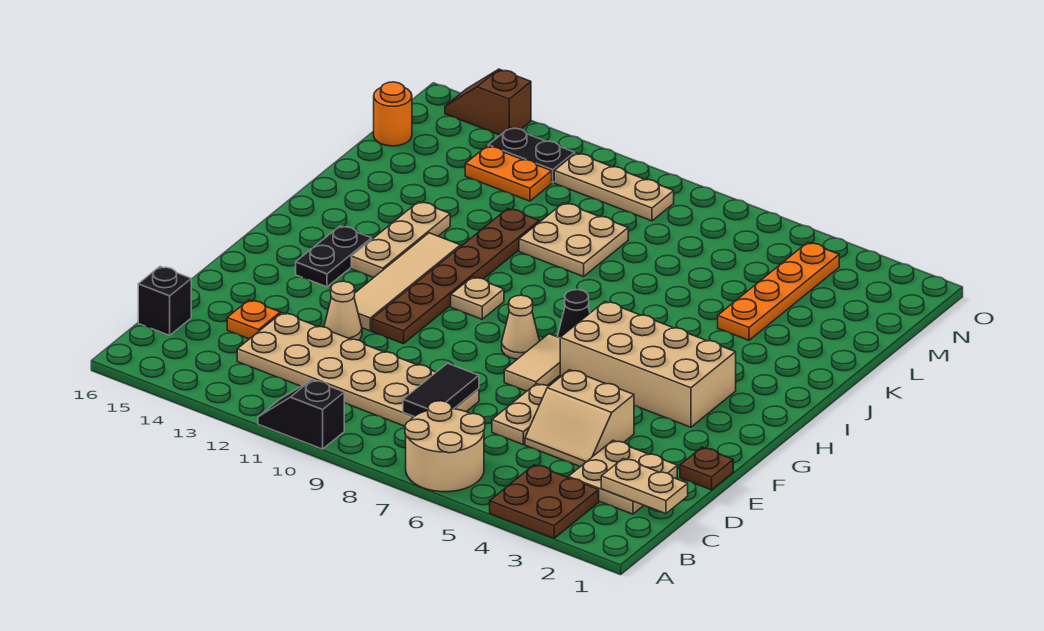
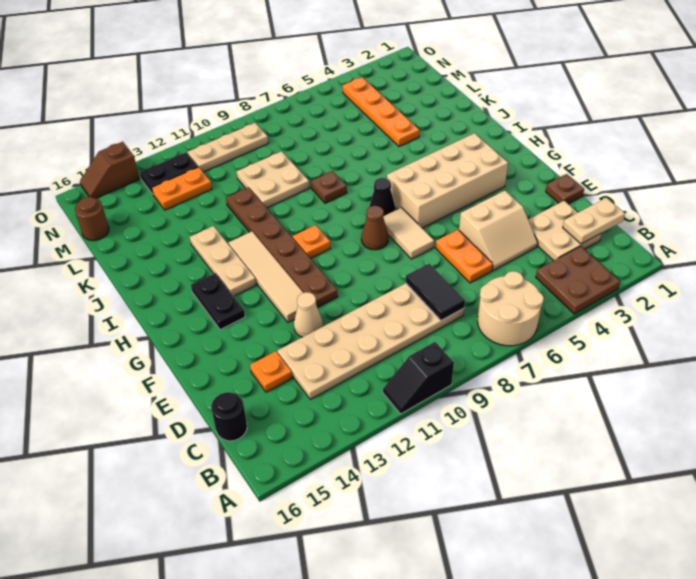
black 1x1 brick [138,266,191,335] -> black 1x1 round brick [211,392,247,441]
tan 1x2 plate [492,384,549,444] -> orange 1x2 plate [436,230,493,283]
tan 1x1 cone [502,295,540,359] -> brown 1x1 cone [361,206,388,250]
tan 1x1 plate [451,277,504,319] -> orange 1x1 plate [293,225,330,259]
none -> brown 1x1 plate [311,171,347,203]
orange 1x1 round brick [374,82,412,146] -> brown 1x1 round brick [75,197,109,241]

